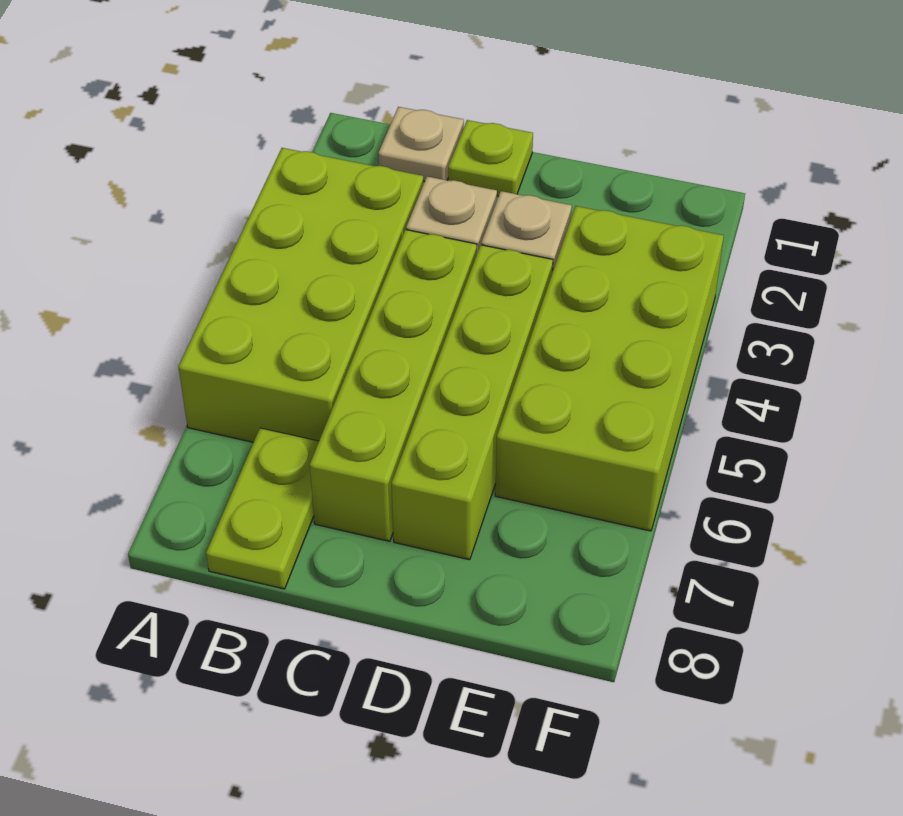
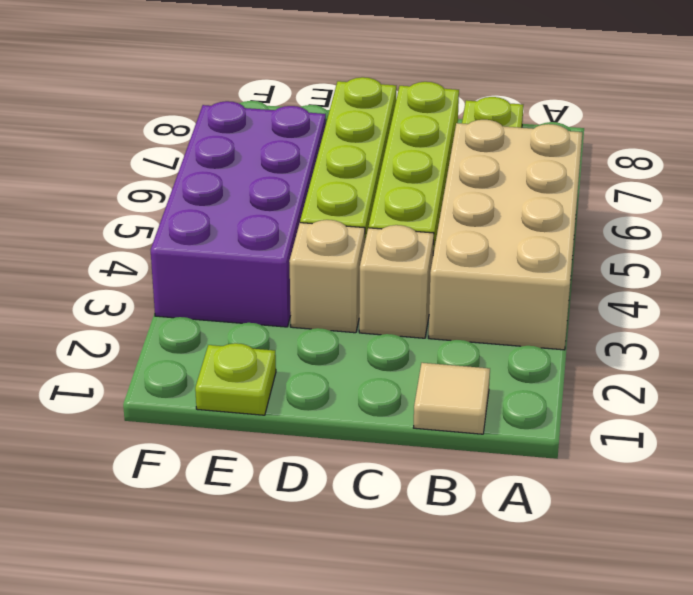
lime 2x4 brick [178,148,423,442] -> tan 2x4 brick [429,120,582,350]
tan 1x1 plate [378,107,464,182] -> tan 1x1 tile [414,363,490,434]
lime 1x1 plate [448,120,533,196] -> lime 1x1 plate moved to [195,343,276,415]
lime 2x4 brick [495,206,724,531] -> purple 2x4 brick [151,101,326,327]

